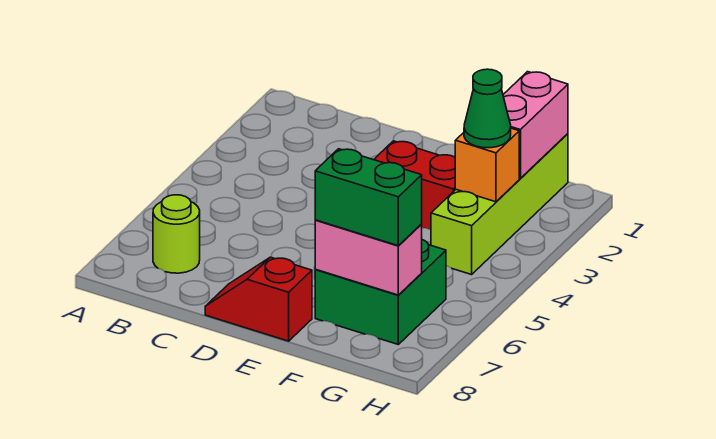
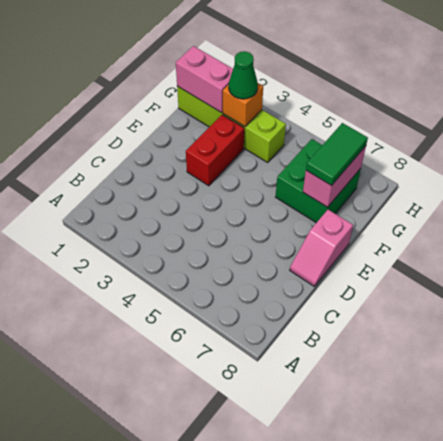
lime 1x1 round brick [153,195,200,273] -> none
red 1x2 slope [205,257,312,341] -> pink 1x2 slope [290,210,353,286]
green 1x2 brick [315,149,422,246] -> green 1x2 tile [306,123,368,186]

